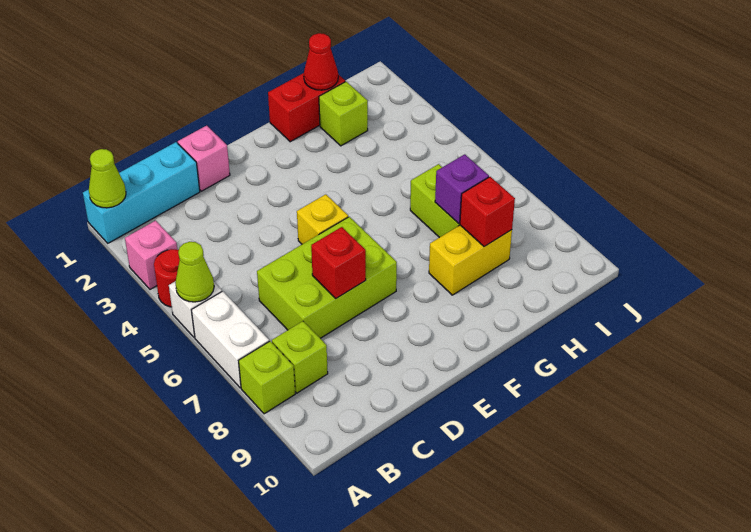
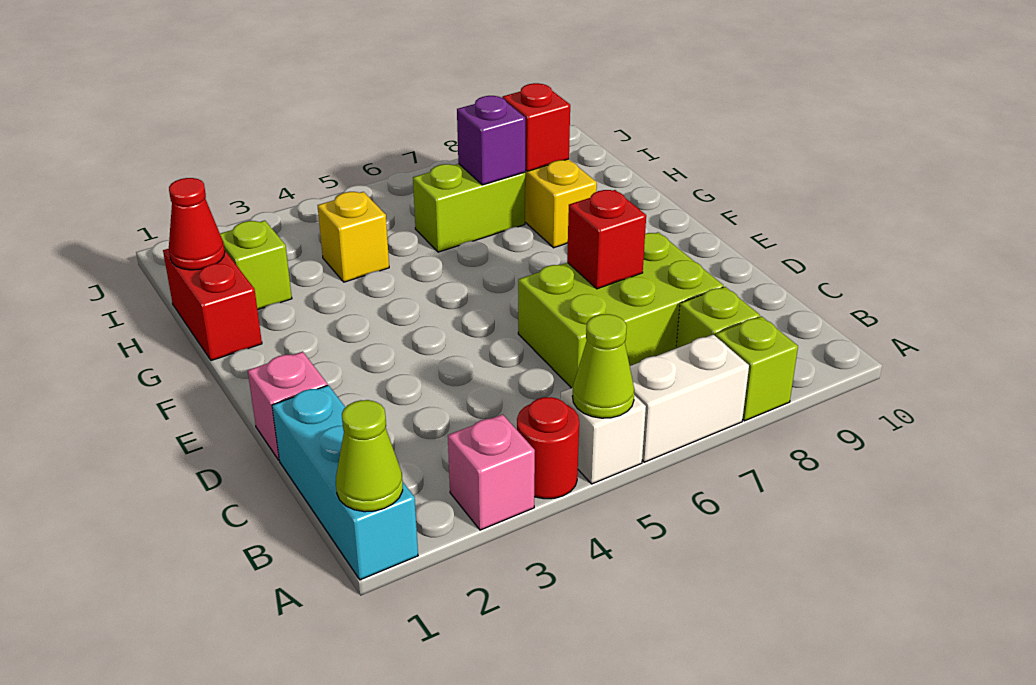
lime 2x3 brick [257,217,397,338] -> lime 2x3 brick turned to [518,232,723,388]
yellow 1x1 brick [297,194,348,244] -> yellow 1x1 brick moved to [317,192,389,282]

